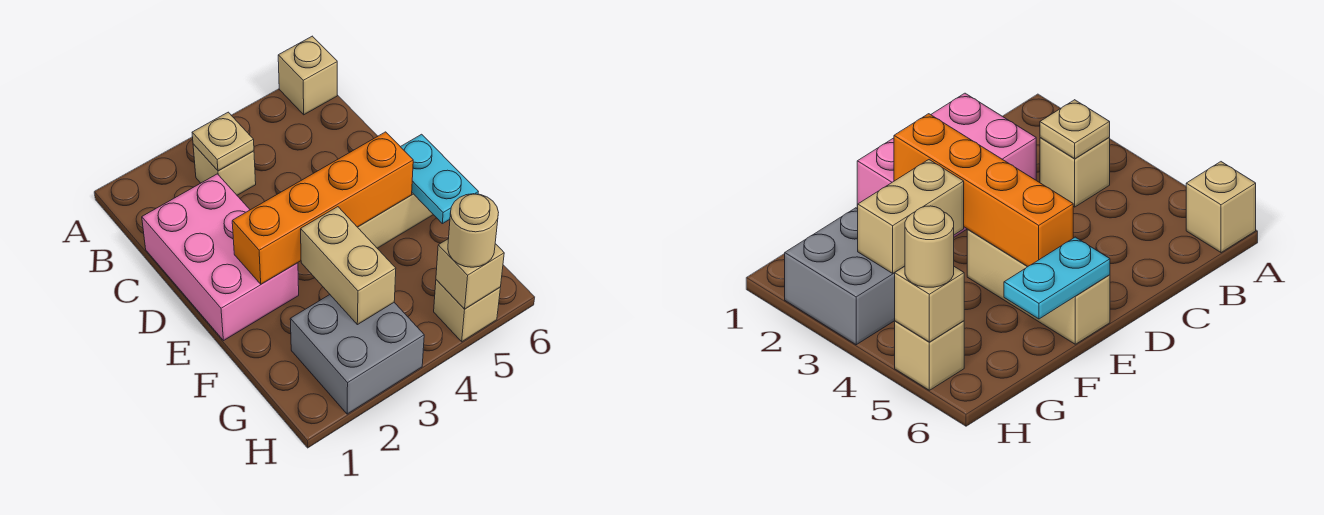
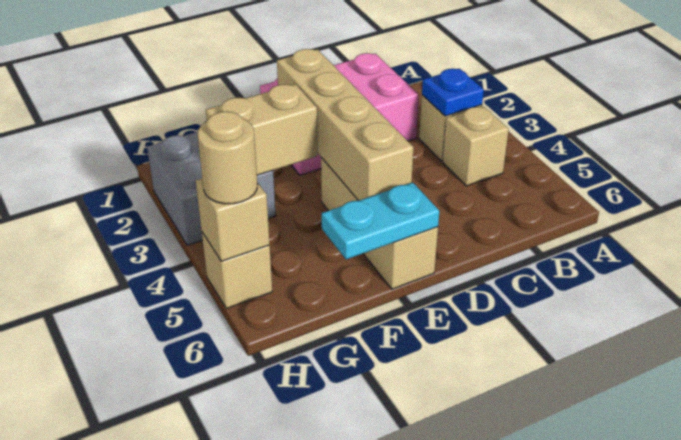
tan 1x1 brick [278,36,337,115] -> tan 1x1 brick moved to [443,106,509,186]
tan 1x1 plate [192,112,254,171] -> blue 1x1 plate [422,69,484,116]
orange 1x4 brick [232,132,413,284] -> tan 1x4 brick [277,49,414,201]

